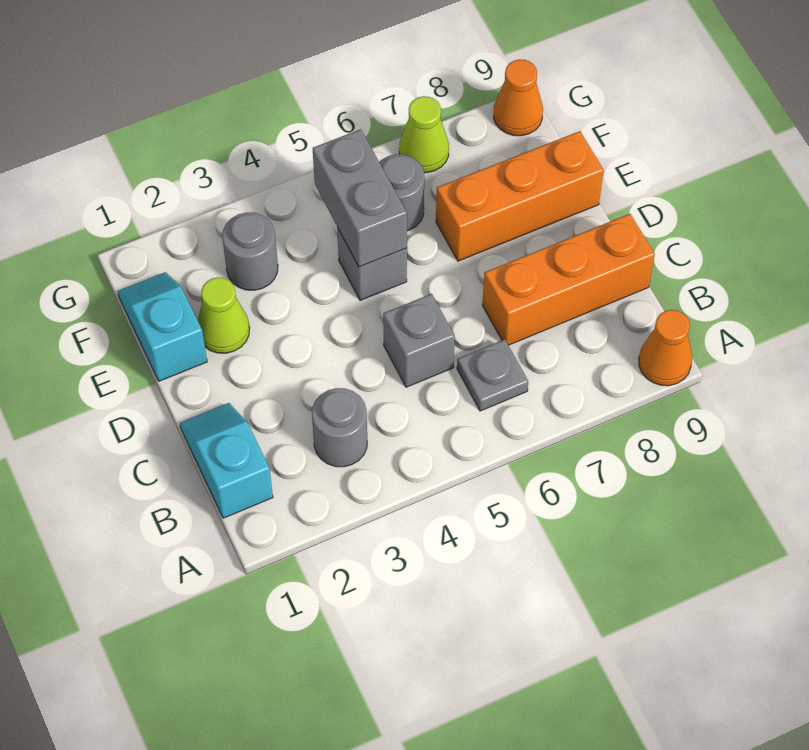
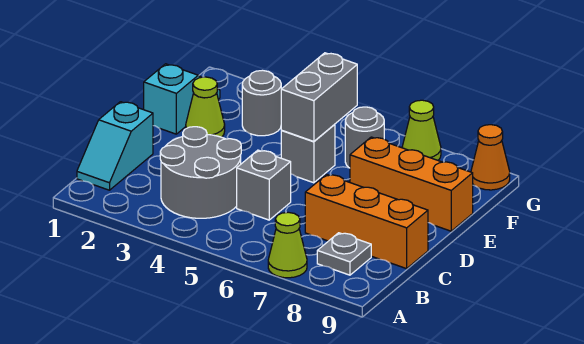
none -> lime 1x1 cone [268,212,307,278]
orange 1x1 cone [639,310,692,386] -> none
cyan 1x2 slope [180,403,273,518] -> cyan 1x2 slope turned to [77,102,153,190]
grey 1x1 round brick [312,388,367,467] -> grey 2x2 round brick [160,127,241,218]
grey 1x1 plate [457,339,528,411] -> grey 1x1 plate moved to [317,233,371,275]

